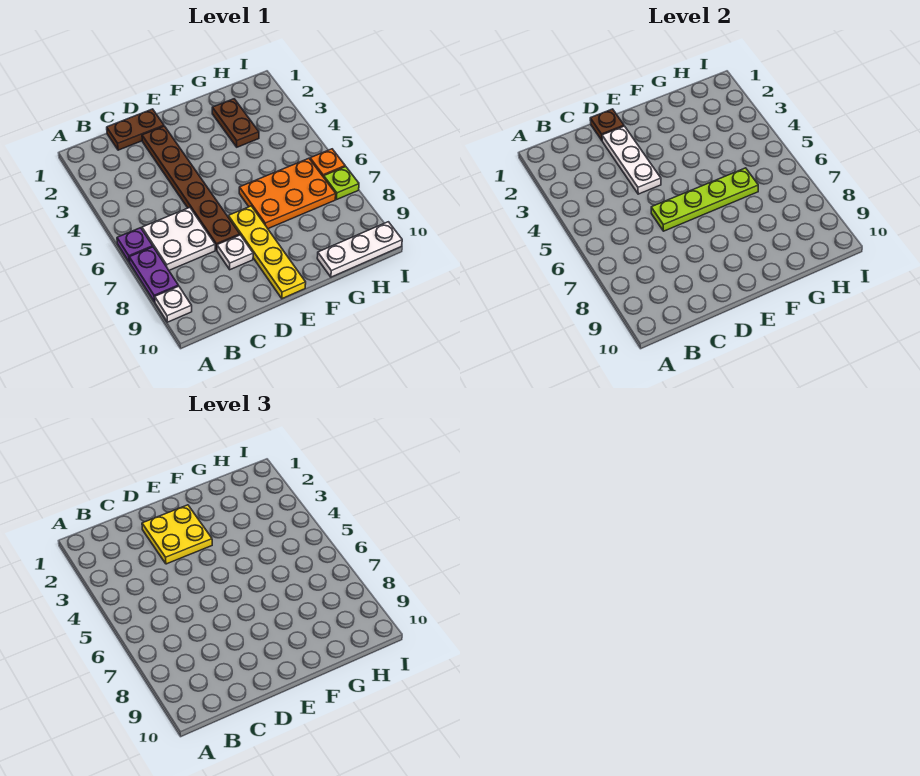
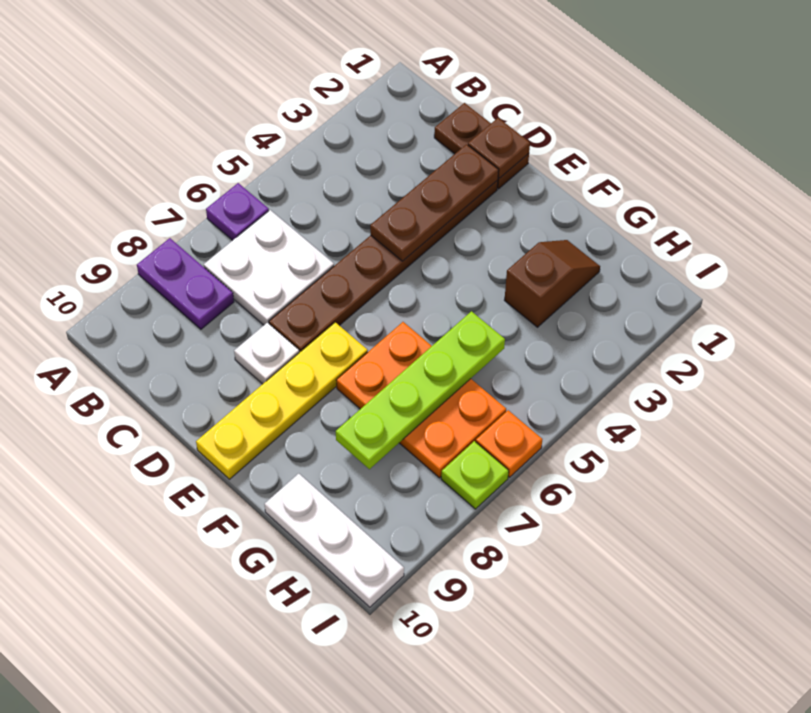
purple 1x2 plate [129,247,178,302] -> purple 1x2 plate turned to [137,238,234,329]
white 1x1 plate [155,286,192,322] -> none
white 1x3 plate [602,126,661,194] -> brown 1x3 plate [370,144,499,261]
yellow 2x2 plate [142,505,212,564] -> none
lime 1x4 plate [651,168,758,231] -> lime 1x4 plate turned to [336,311,505,469]
brown 1x2 plate [212,99,259,147] -> brown 1x2 slope [504,240,600,327]

